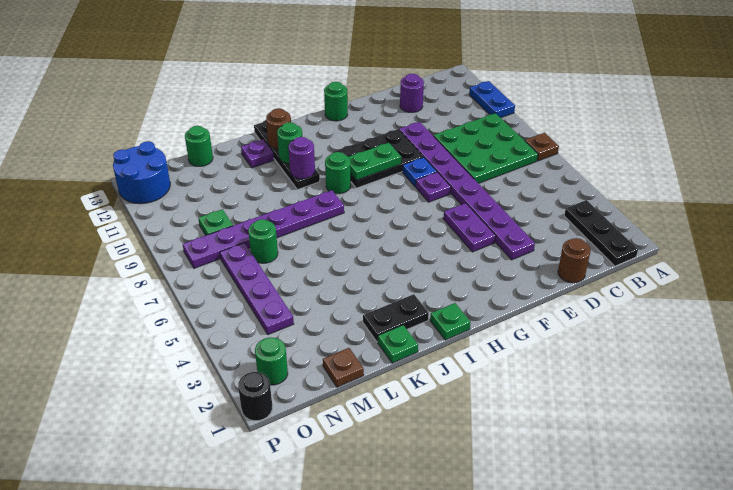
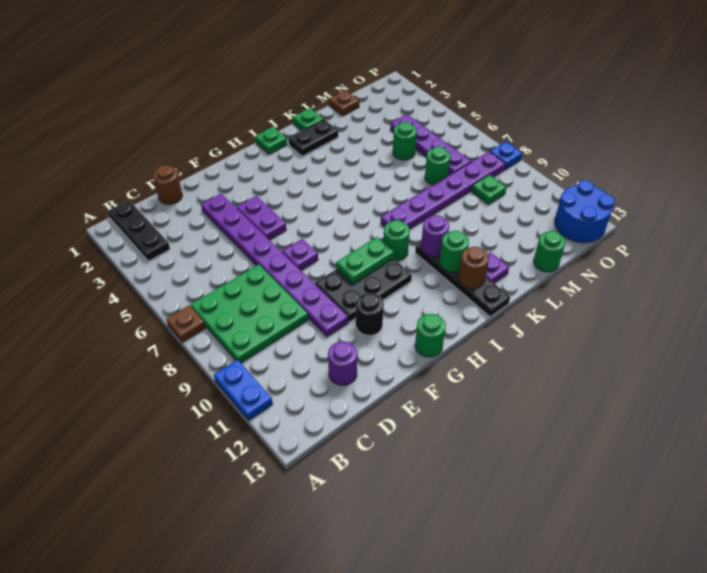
blue 1x1 plate [402,157,437,187] -> blue 1x1 plate moved to [490,141,522,169]
green 1x1 round brick [255,337,288,385] -> green 1x1 round brick moved to [393,122,417,160]
black 1x1 round brick [238,372,272,421] -> black 1x1 round brick moved to [356,293,384,336]

